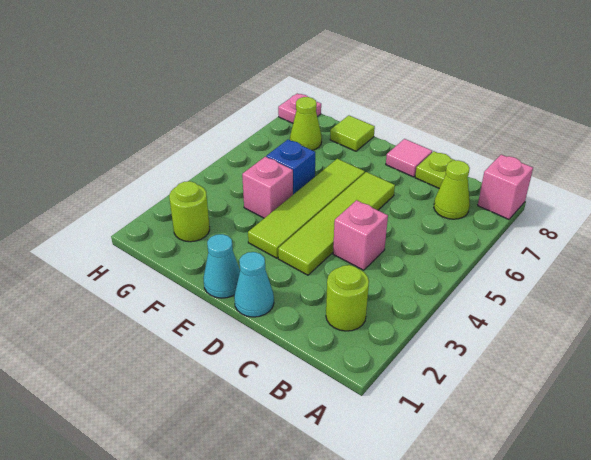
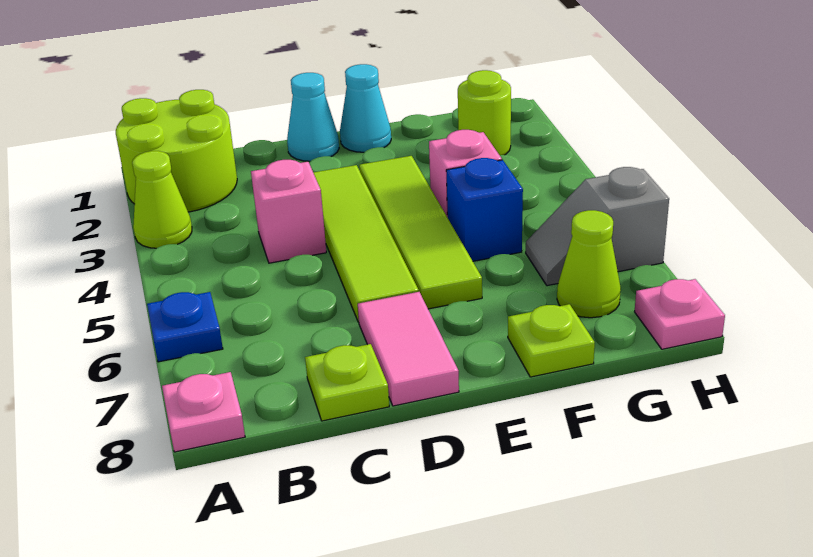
none -> blue 1x1 plate [147,292,223,362]
pink 1x1 brick [478,155,533,219] -> pink 1x1 plate [162,372,245,452]
lime 1x1 round brick [326,265,369,331] -> lime 2x2 round brick [116,90,237,212]
lime 1x1 cone [434,160,470,219] -> lime 1x1 cone moved to [132,151,192,248]
pink 1x1 tile [386,139,432,177] -> pink 1x2 tile [358,292,459,406]
lime 1x1 tile [330,115,375,151] -> lime 1x1 plate [508,304,595,377]
none -> grey 1x2 slope [526,167,669,286]

